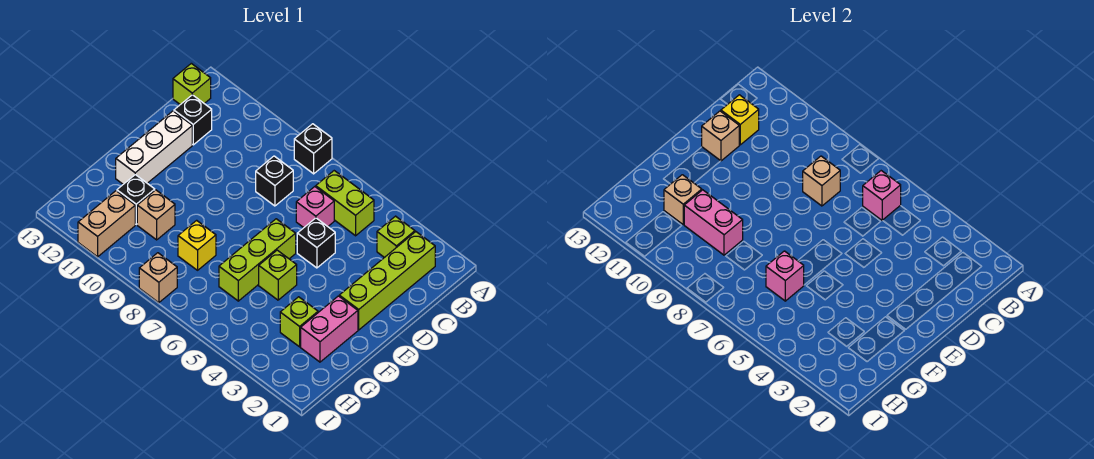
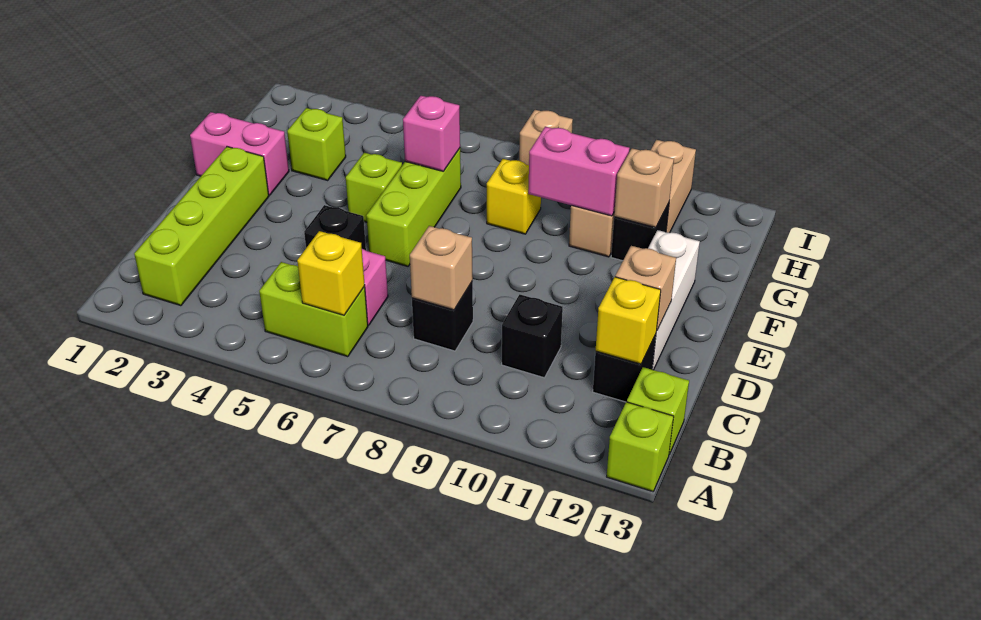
black 1x1 brick [294,124,332,174] -> black 1x1 brick moved to [502,294,563,378]
lime 1x1 brick [377,216,415,258] -> lime 1x1 brick moved to [607,402,674,492]
pink 1x1 brick [863,171,901,220] -> yellow 1x1 brick [297,231,365,315]
pink 1x2 brick [301,296,358,362] -> pink 1x2 brick turned to [190,112,289,195]

